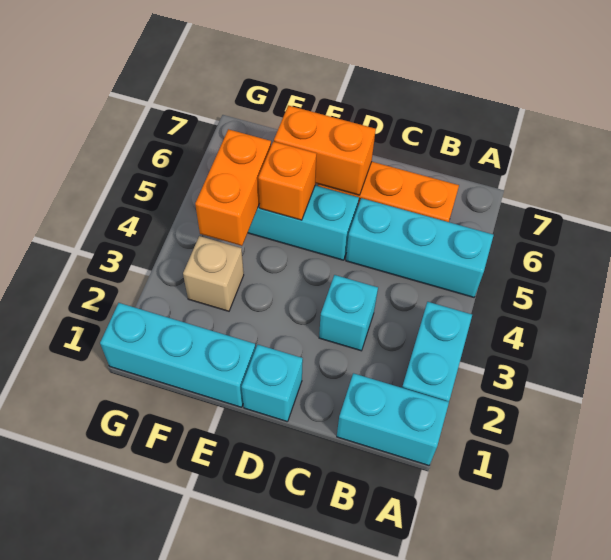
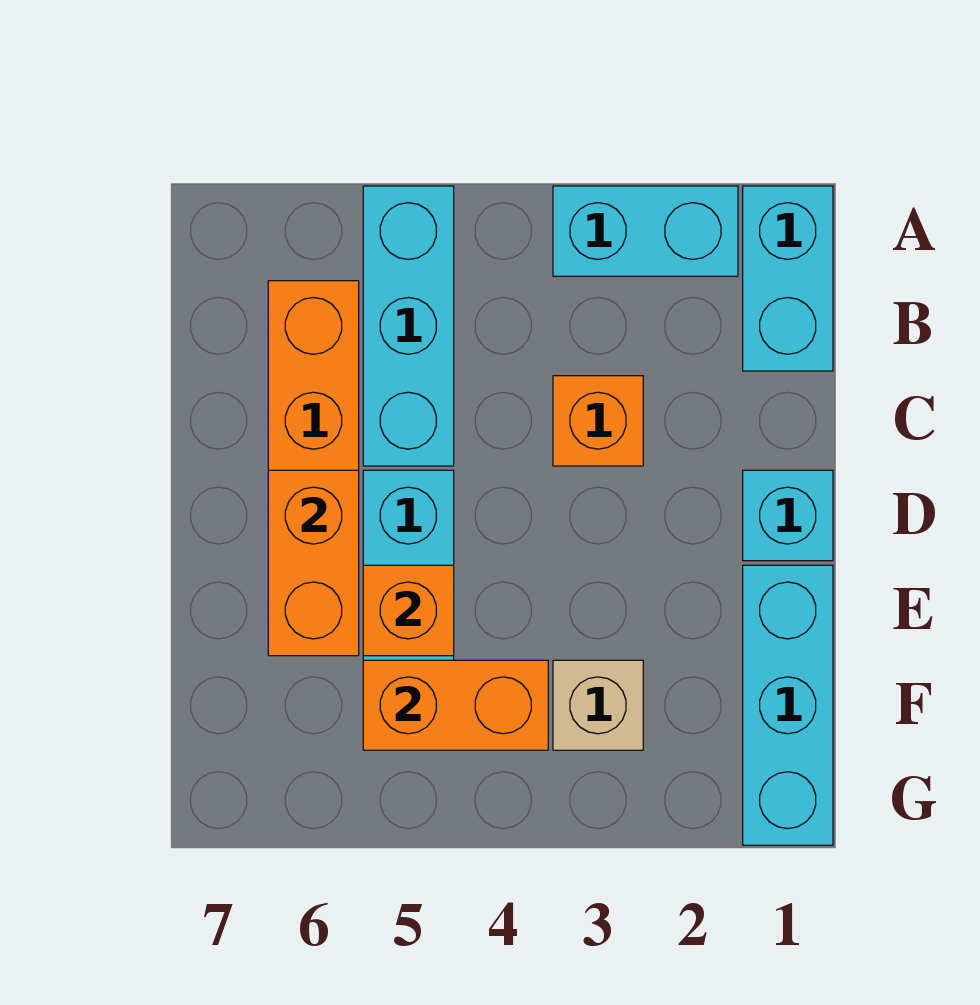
cyan 1x1 brick [319,275,378,351] -> orange 1x1 brick [553,376,643,466]

